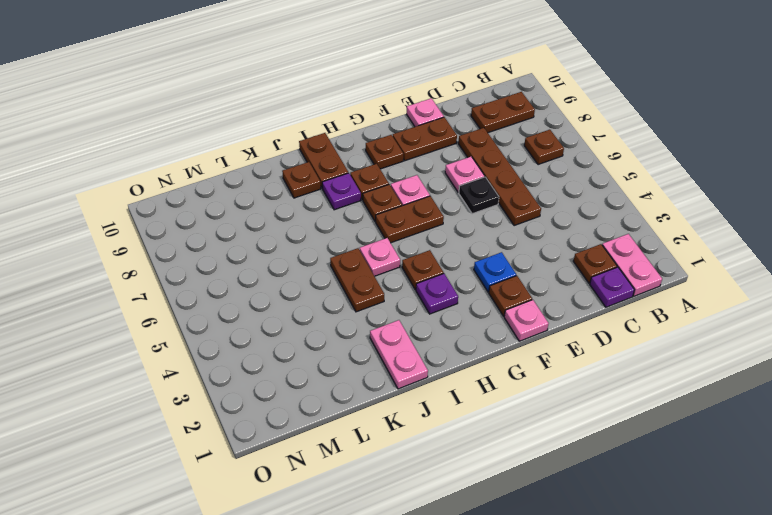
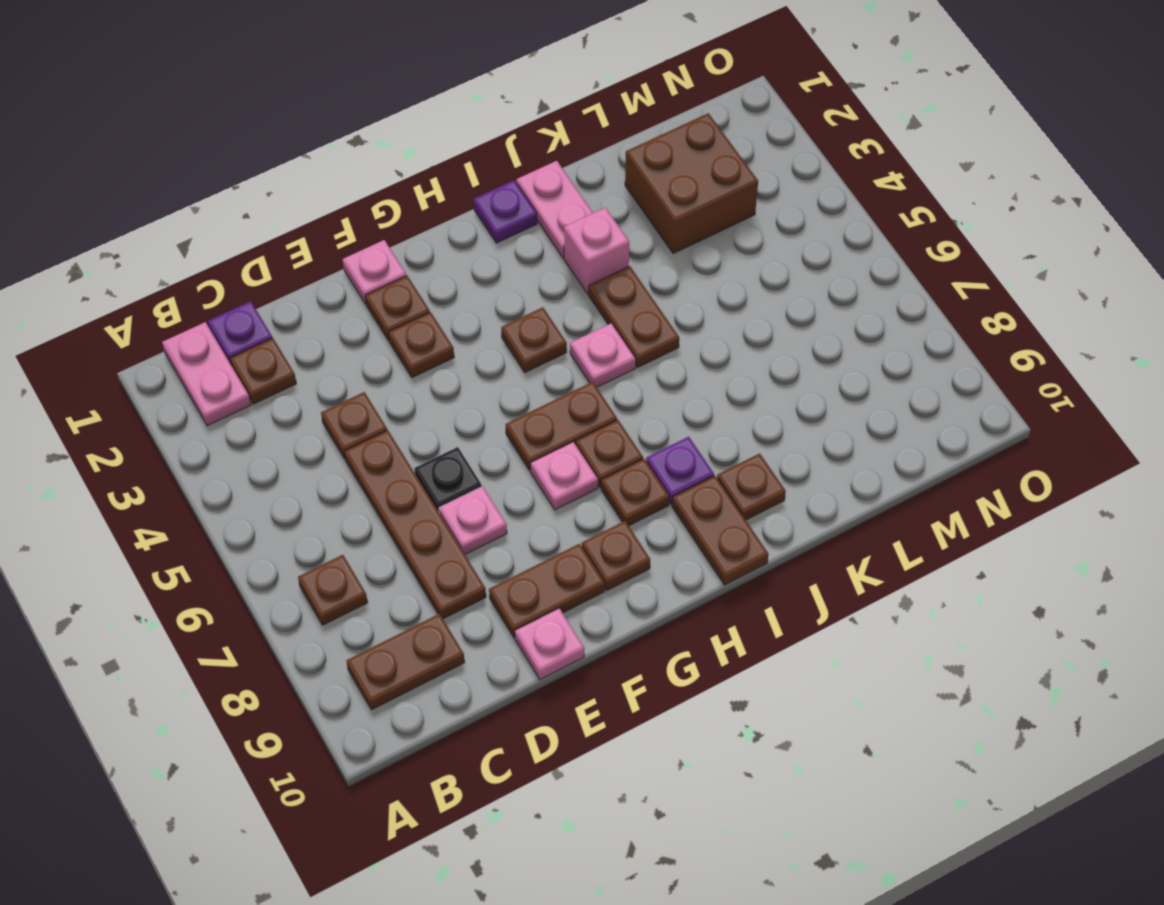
none -> brown 1x1 plate [321,392,387,459]
blue 1x1 plate [474,252,516,292] -> brown 1x1 plate [388,312,454,378]
purple 1x1 plate [416,274,458,314] -> purple 1x1 plate moved to [474,180,537,243]
none -> pink 1x1 brick [564,208,629,294]
none -> brown 2x2 brick [625,113,758,254]

